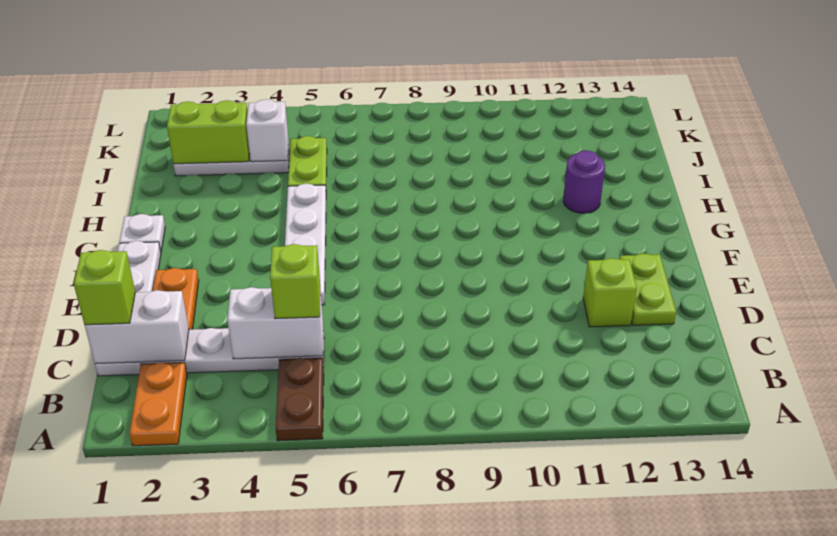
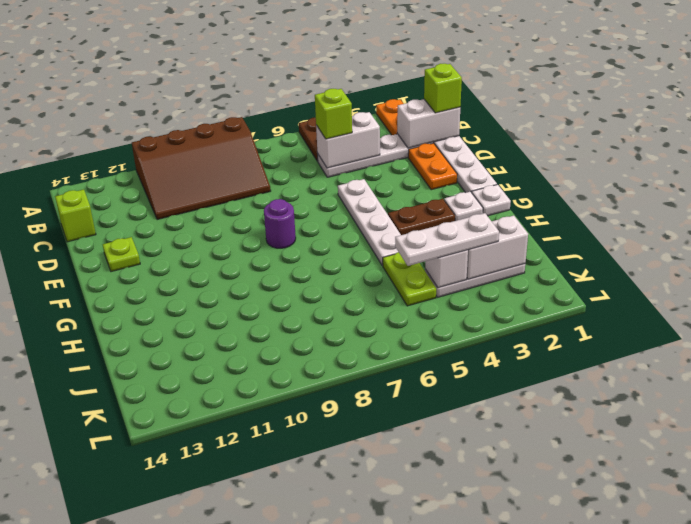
none -> brown 3x4 slope [132,117,271,220]
lime 1x1 brick [583,258,637,327] -> lime 1x1 brick moved to [55,190,96,242]
lime 1x2 plate [620,253,676,325] -> lime 1x1 plate [103,237,140,272]
none -> white 1x1 plate [444,192,483,221]
none -> brown 1x2 plate [388,199,455,235]
purple 1x1 round brick [563,150,605,213] -> purple 1x1 round brick moved to [264,199,296,248]
lime 1x2 brick [167,100,250,164] -> white 1x2 brick [467,216,528,279]
none -> white 1x3 plate [395,213,499,266]

